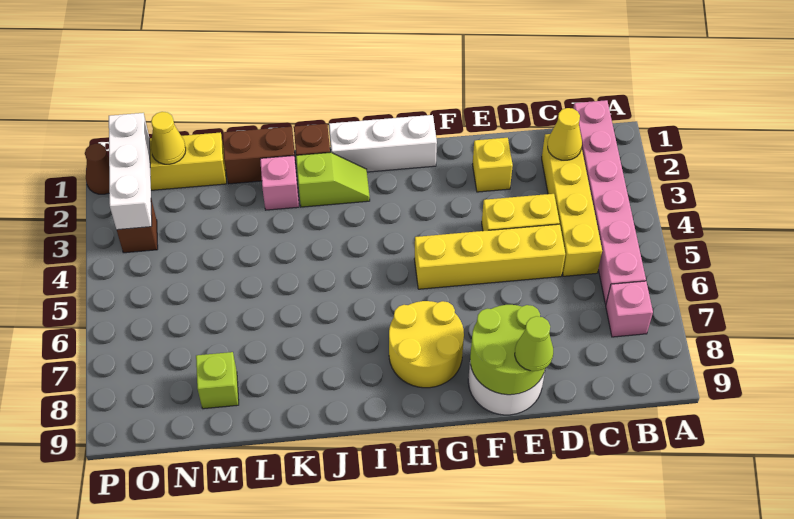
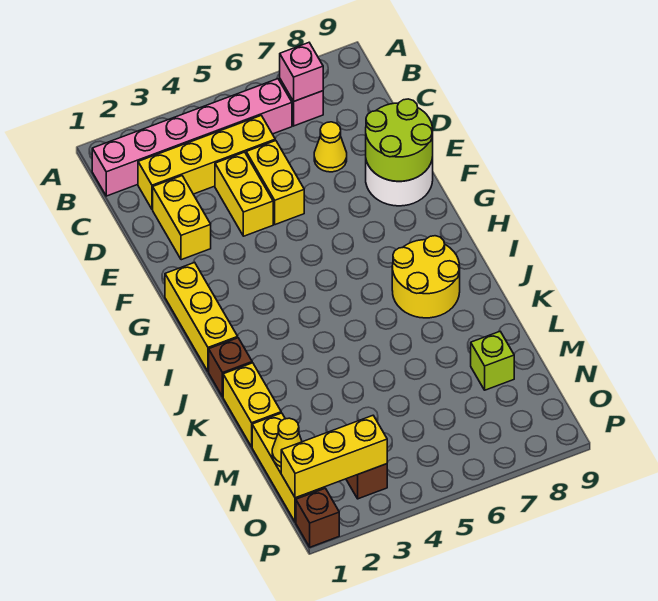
yellow 1x1 cone [548,108,582,160] -> yellow 1x1 cone moved to [314,122,347,172]
yellow 1x4 brick [414,224,565,289] -> yellow 1x2 brick [246,140,304,225]
yellow 1x1 brick [473,138,513,192] -> yellow 1x2 brick [153,176,211,260]
lime 1x1 cone [515,316,553,371] -> none
white 1x3 brick [329,115,437,172] -> yellow 1x3 brick [165,262,238,372]
yellow 2x2 round brick [389,301,464,388] -> yellow 2x2 round brick moved to [392,236,460,318]
lime 1x2 slope [296,152,370,207] -> none
brown 1x2 brick [223,127,296,184] -> yellow 1x2 brick [223,363,281,447]
pink 1x1 brick [260,156,299,210] -> pink 1x1 brick moved to [280,43,323,101]
white 1x3 brick [109,113,152,230] -> yellow 1x3 brick [281,416,387,498]
brown 1x1 cone [85,144,109,194] -> brown 1x1 brick [296,488,339,547]

